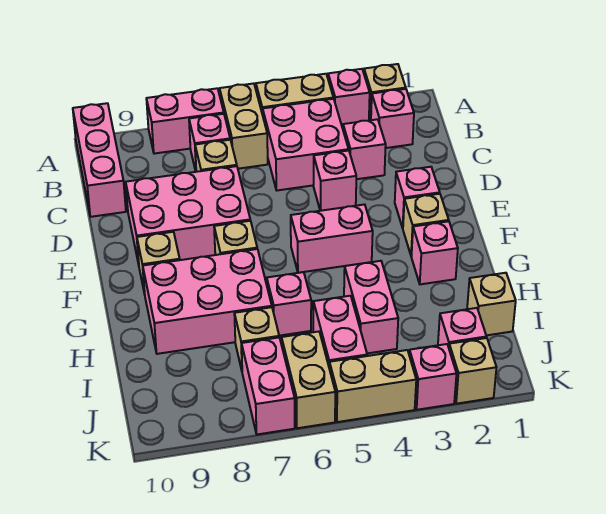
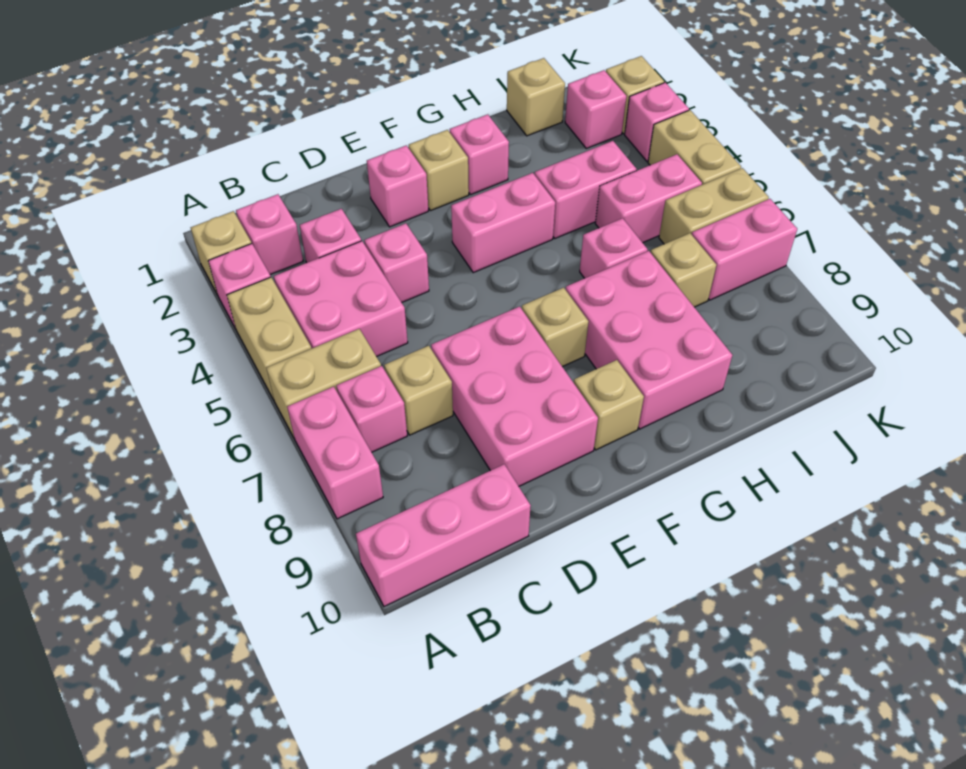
pink 1x2 brick [291,204,373,273] -> pink 1x2 brick turned to [451,173,555,273]

